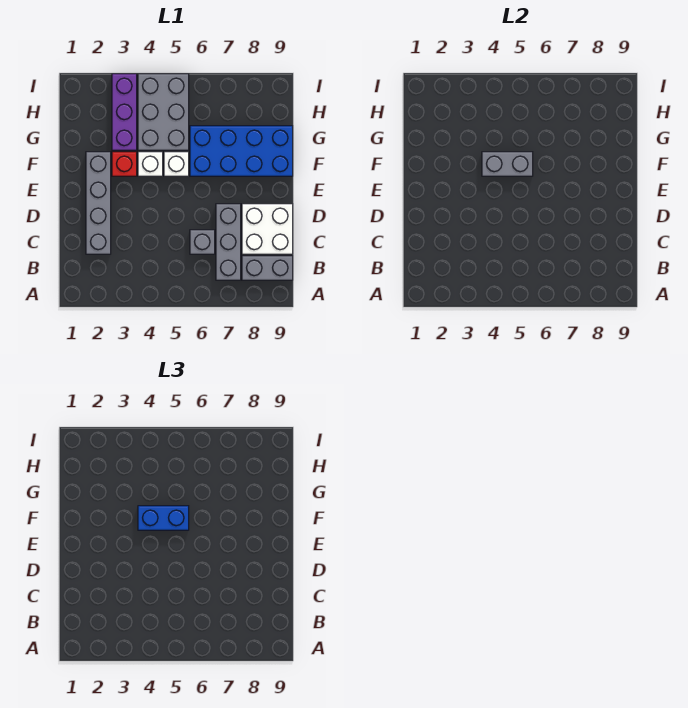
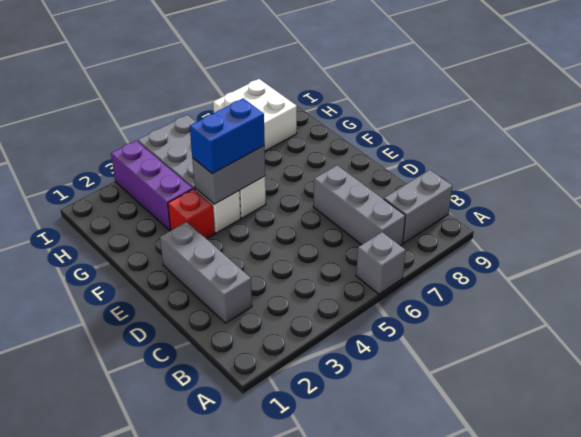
grey 1x4 brick [86,152,111,254] -> grey 1x3 brick [160,222,252,323]
grey 1x1 brick [190,230,215,254] -> grey 1x1 brick moved to [356,232,406,294]
white 2x2 brick [242,204,293,254] -> white 2x2 brick moved to [213,79,297,151]
blue 2x4 brick [190,126,293,176] -> none

